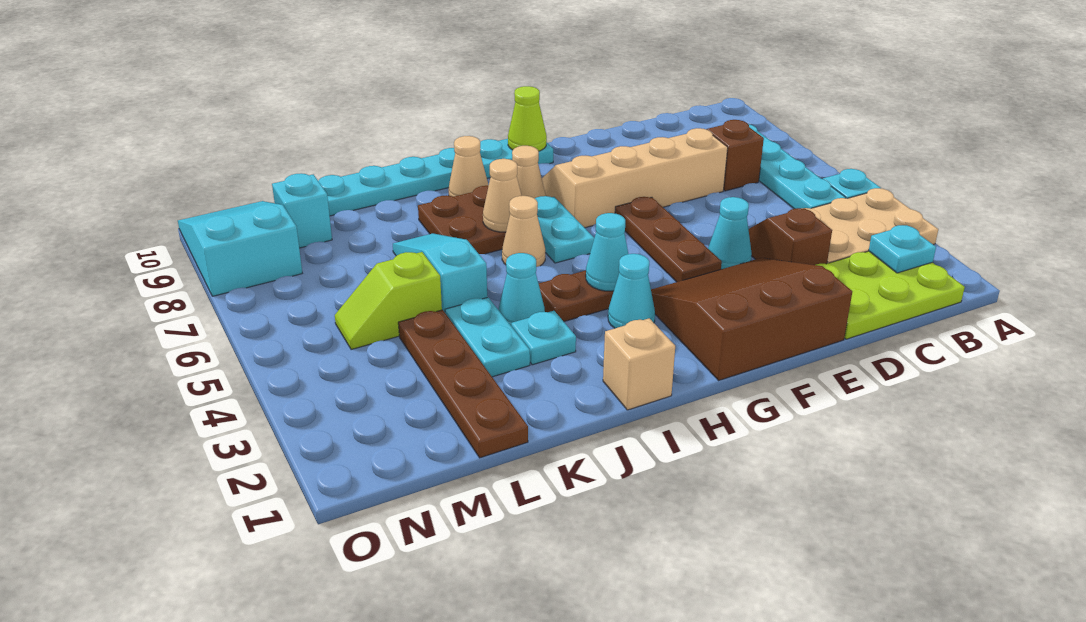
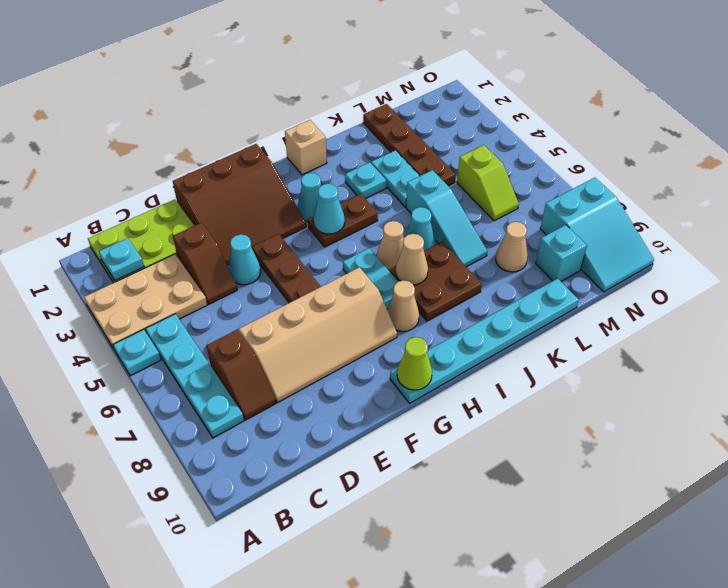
tan 1x1 cone [449,136,489,197] -> tan 1x1 cone moved to [496,222,528,272]
cyan 1x1 cone [499,253,545,325] -> cyan 1x1 cone moved to [405,207,435,251]
lime 1x2 slope [335,252,442,350] -> lime 1x2 slope turned to [457,145,519,221]

